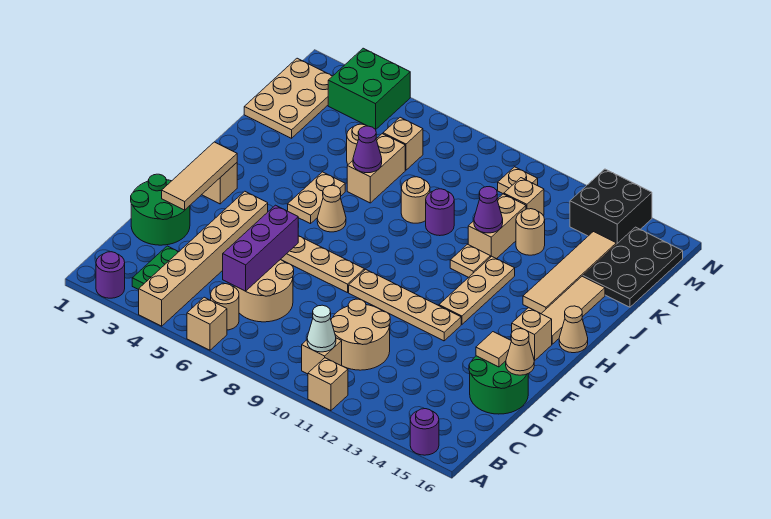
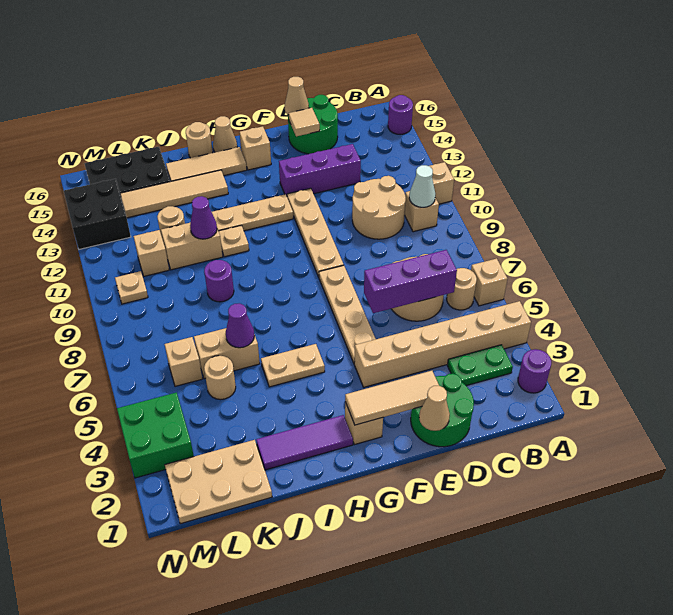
none -> purple 1x3 brick [279,144,361,196]
none -> purple 1x3 tile [256,415,353,470]
tan 1x1 cone [317,185,346,232] -> tan 1x1 cone moved to [419,386,450,431]
tan 1x1 round brick [401,177,430,223] -> tan 1x1 round brick moved to [186,122,213,158]

